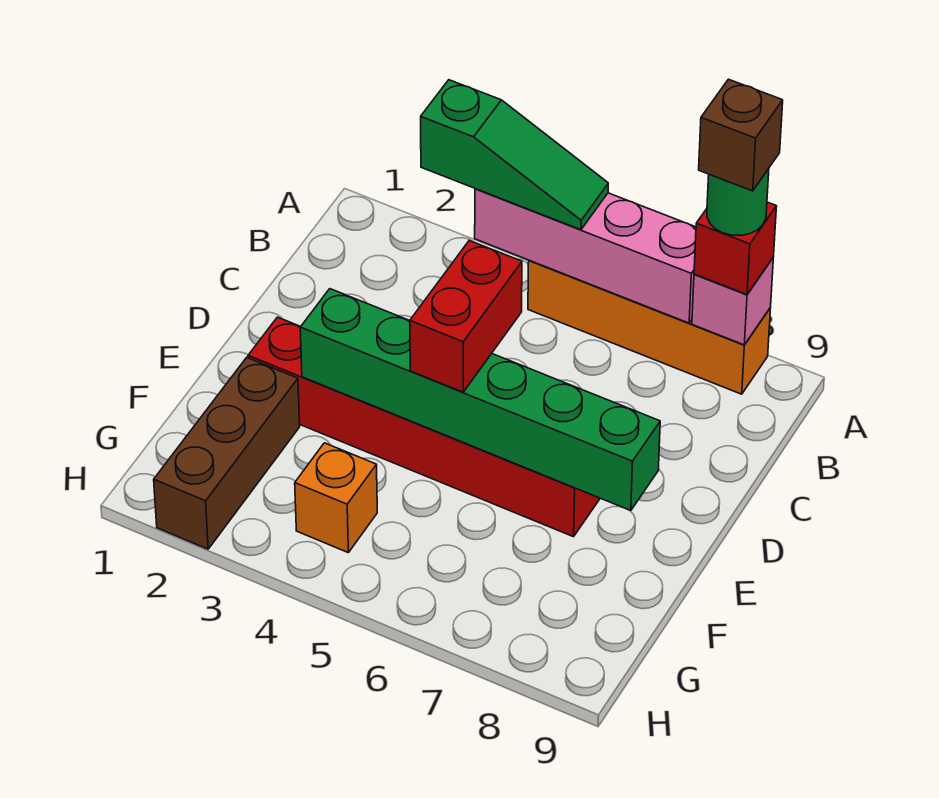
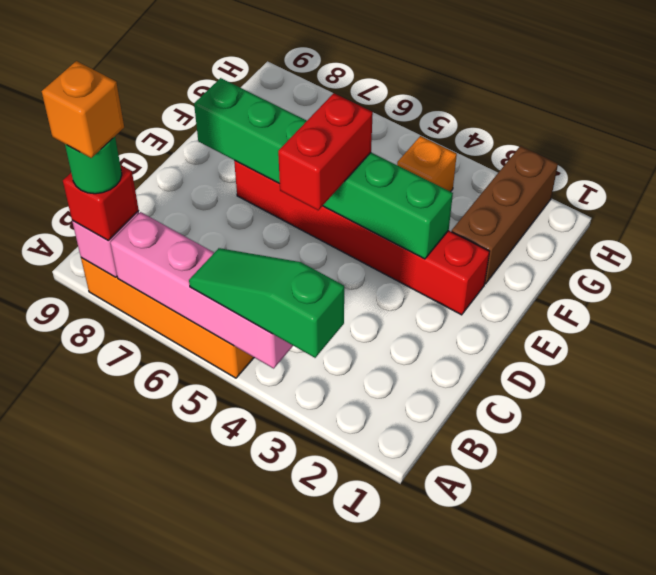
brown 1x1 brick [699,79,783,191] -> orange 1x1 brick [42,61,124,158]

